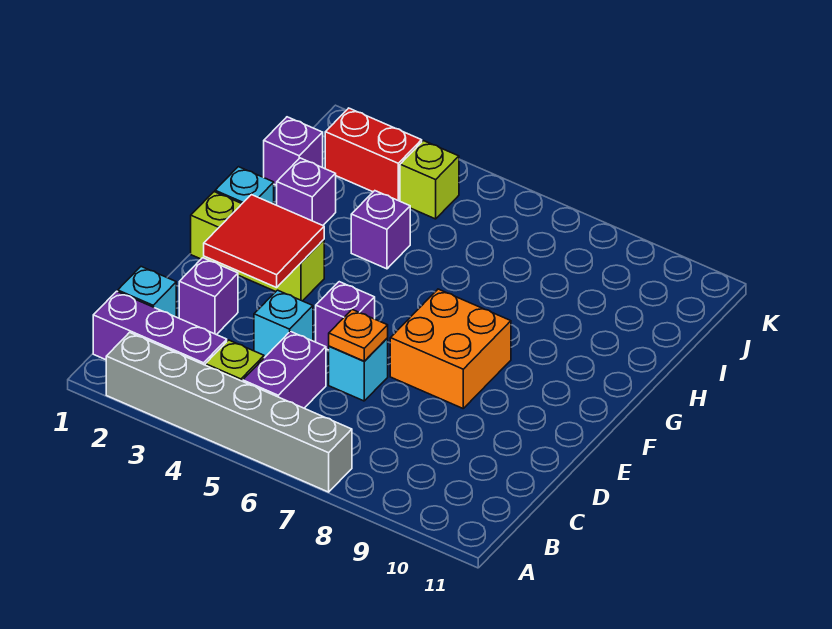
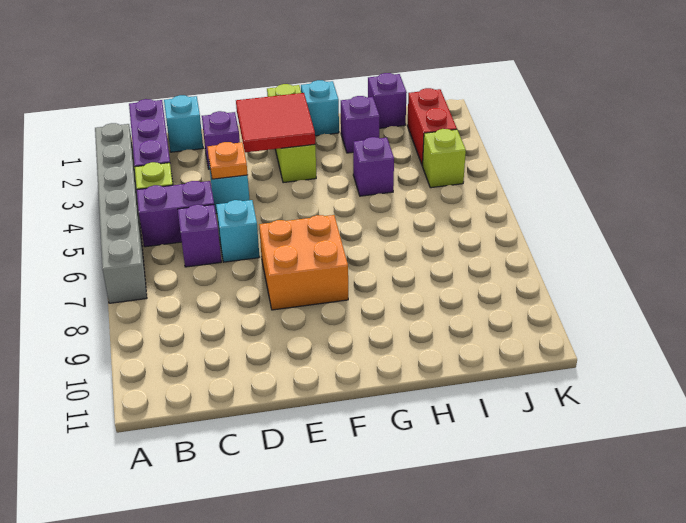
orange 1x1 plate [329,310,388,361] -> orange 1x1 plate moved to [207,142,248,179]
purple 1x1 brick [316,282,375,350] -> purple 1x1 brick moved to [178,205,221,267]

